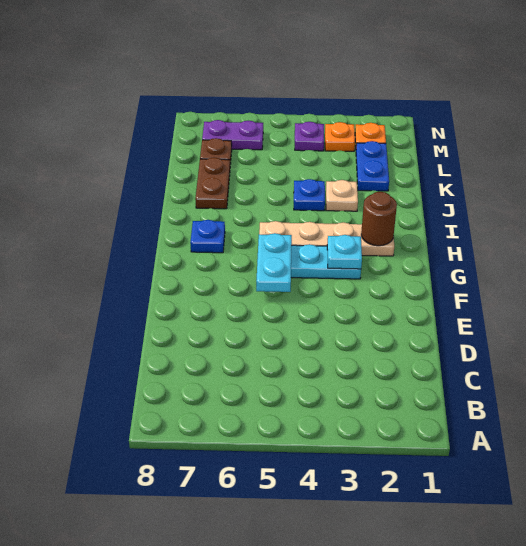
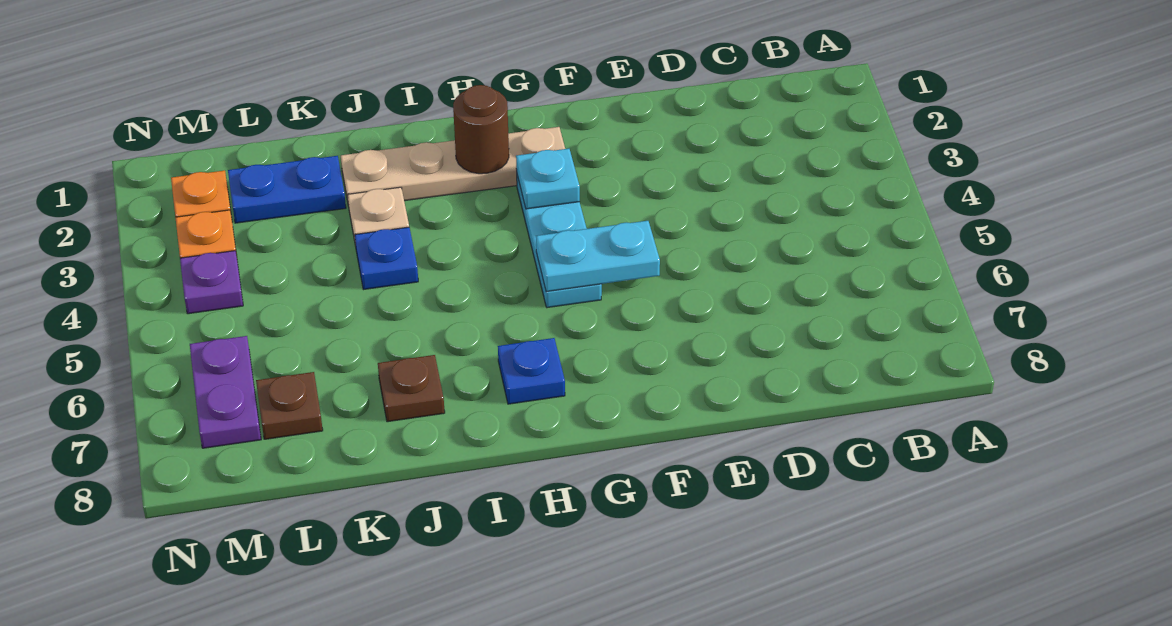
tan 1x4 plate [259,221,394,256] -> tan 1x4 plate turned to [341,127,565,206]
brown 1x2 plate [195,157,230,209] -> brown 1x1 plate [378,355,445,422]

